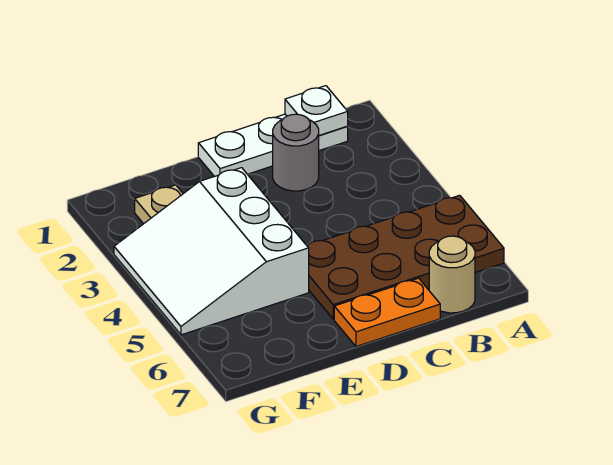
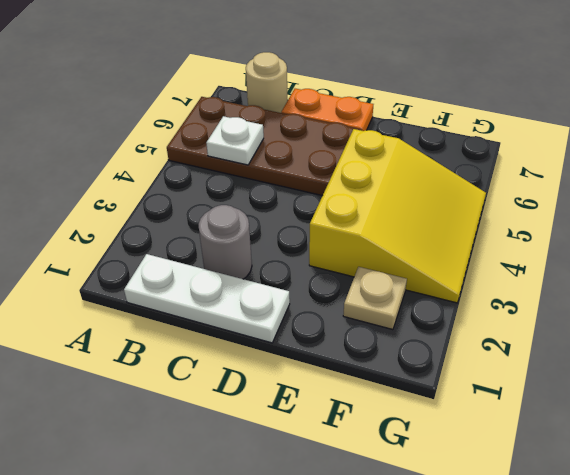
white 1x1 plate [285,86,348,135] -> white 1x1 plate moved to [206,116,264,165]
white 3x3 slope [114,168,309,335] -> yellow 3x3 slope [309,129,486,303]

